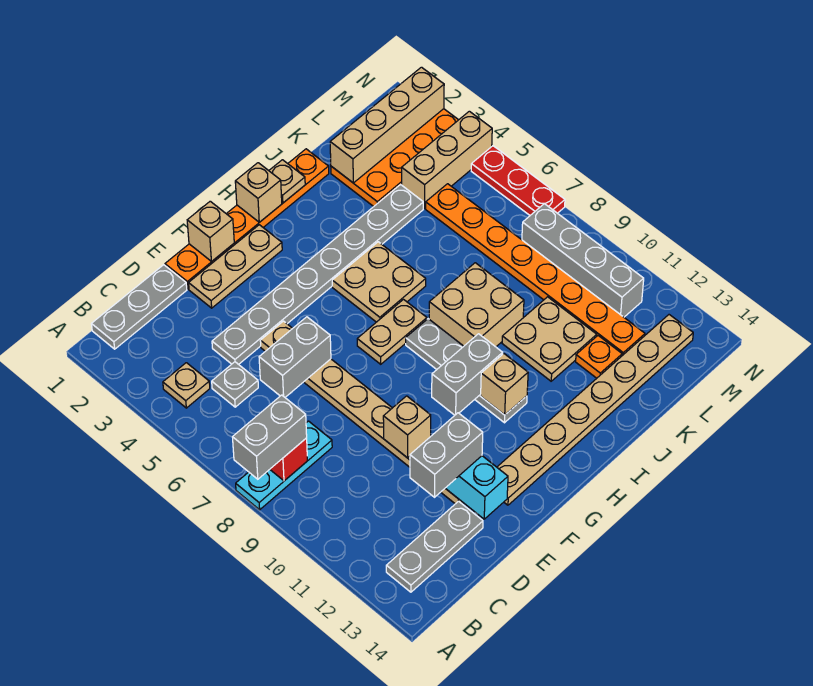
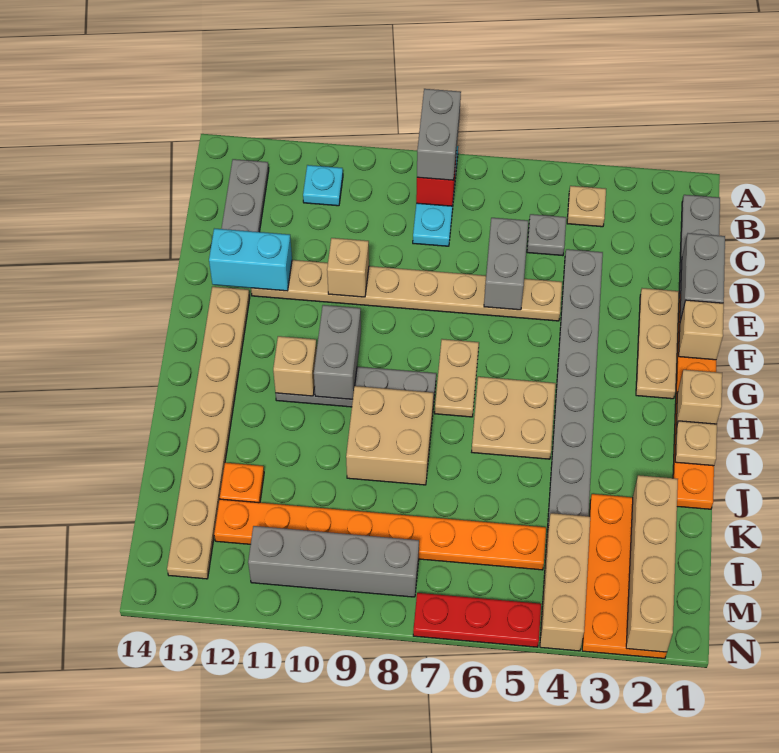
none -> cyan 1x1 plate [303,165,343,206]
grey 1x2 brick [410,413,483,497] -> grey 1x2 brick moved to [680,233,725,321]
tan 2x2 plate [502,297,597,381] -> none

